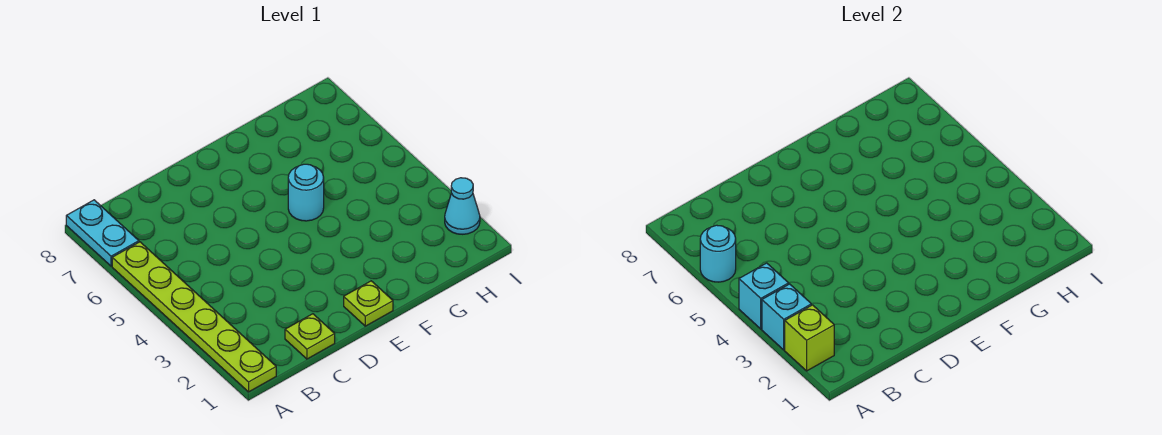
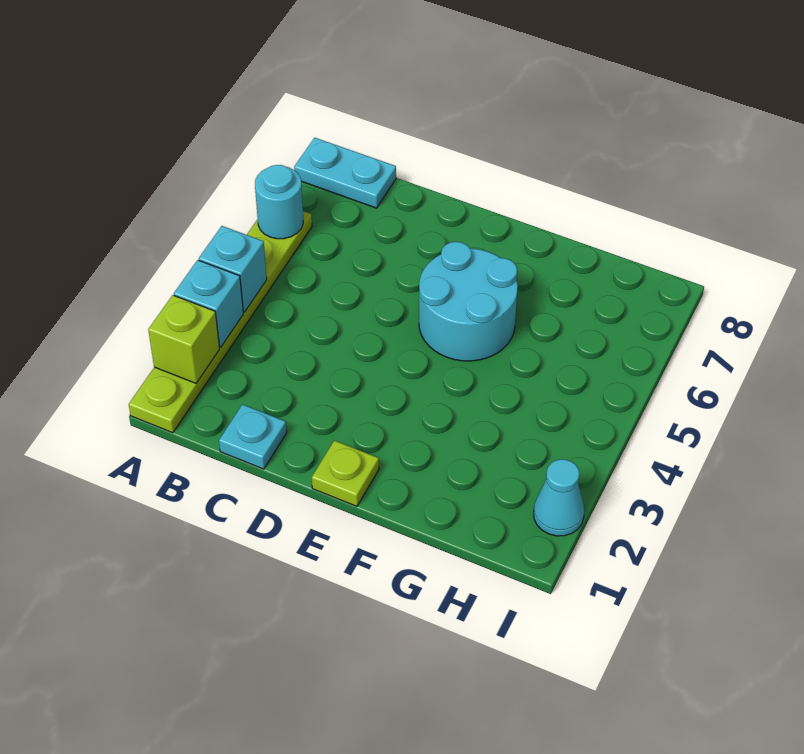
cyan 1x2 plate [66,200,139,266] -> cyan 1x2 plate turned to [294,138,396,208]
lime 1x1 plate [285,314,335,359] -> cyan 1x1 plate [219,404,287,469]
cyan 1x1 round brick [288,164,324,221] -> cyan 2x2 round brick [419,242,518,361]

